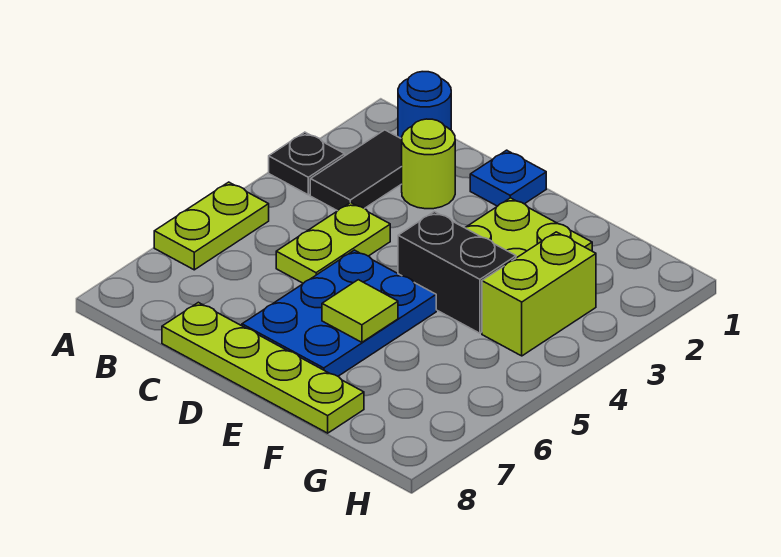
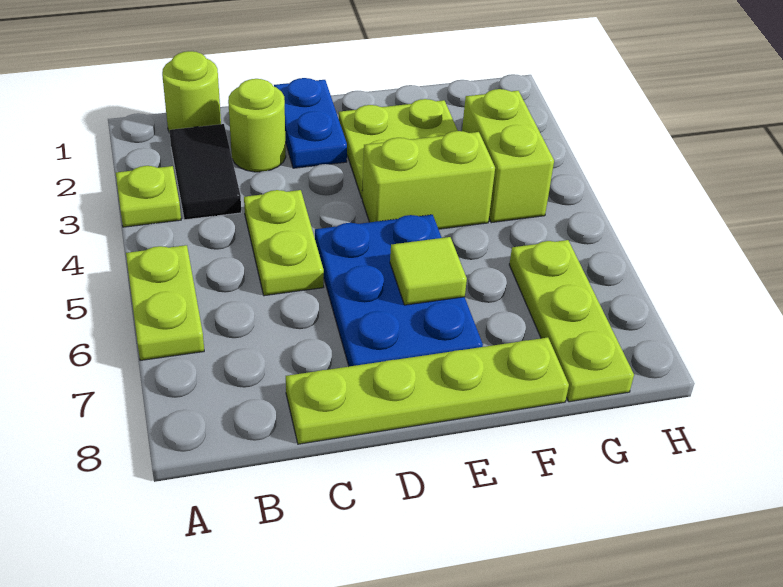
black 1x1 plate [269,132,345,195] -> lime 1x1 plate [116,166,181,227]
blue 1x1 round brick [398,72,451,139] -> lime 1x1 round brick [162,51,221,133]
blue 1x1 plate [470,150,546,206] -> blue 1x2 plate [274,78,347,168]
black 1x2 brick [398,212,516,333] -> lime 1x2 brick [362,131,495,229]
none -> lime 1x3 plate [509,240,634,402]

